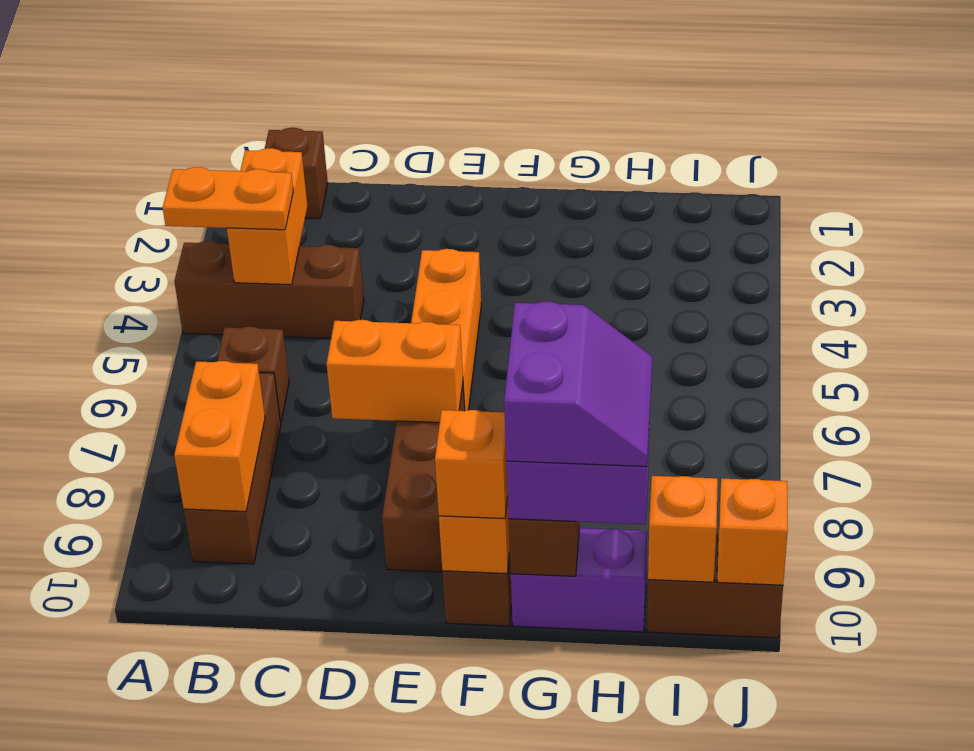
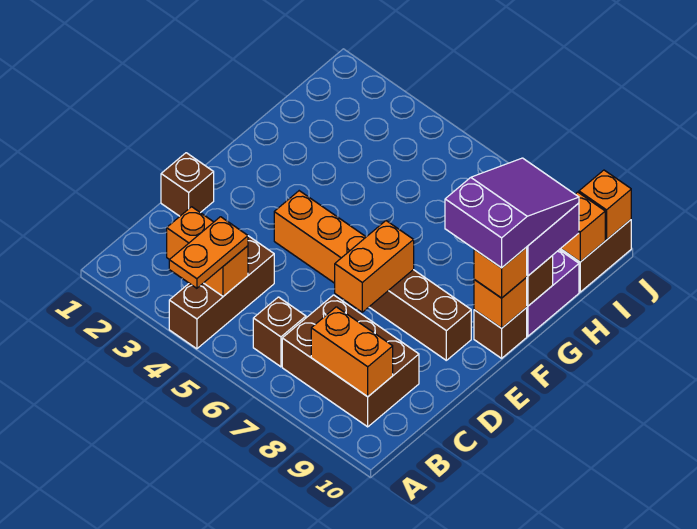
brown 1x1 brick [265,128,328,218] -> brown 1x1 brick moved to [161,153,214,216]
brown 1x3 brick [184,373,281,564] -> brown 2x3 brick [282,295,419,427]
purple 2x2 slope [504,302,652,467] -> purple 2x3 slope [445,158,579,268]

